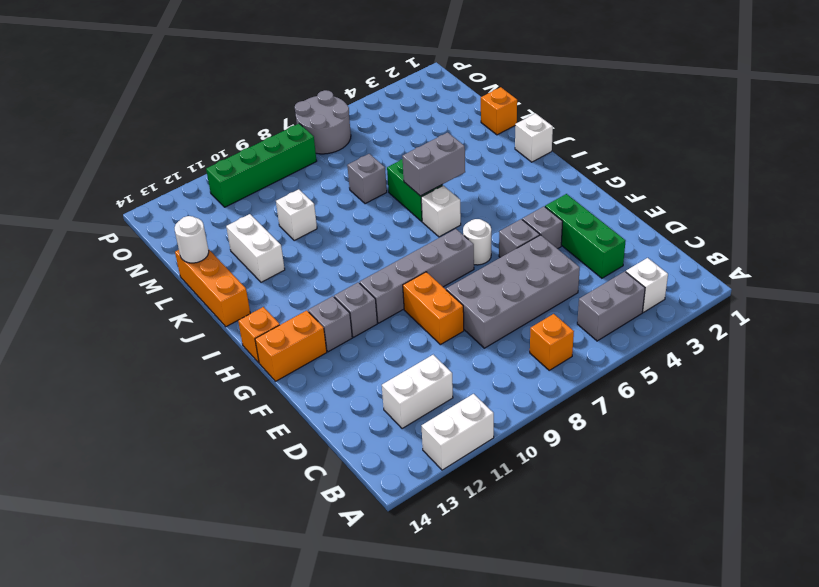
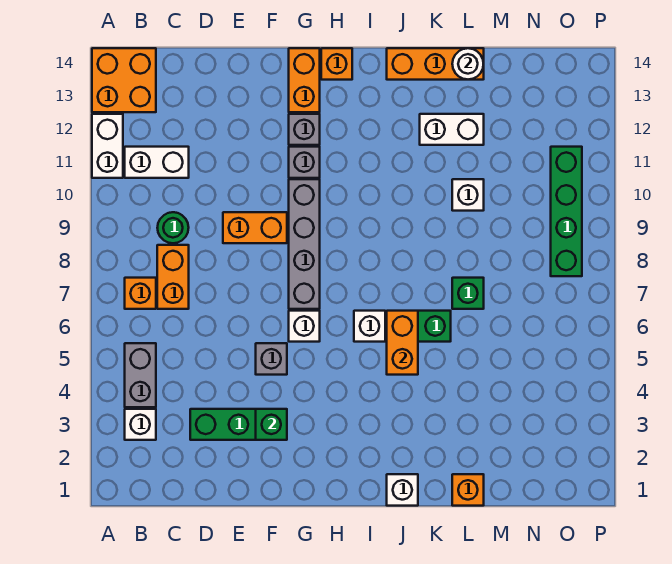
none -> orange 2x2 brick [92,48,156,112]
none -> orange 1x2 brick [157,245,189,309]
none -> green 1x1 round brick [157,212,189,243]
white 1x2 brick [382,355,453,429] -> white 1x2 brick turned to [125,147,189,178]
grey 2x4 brick [446,235,580,348] -> none
none -> green 1x1 brick [256,409,287,440]
grey 1x1 brick [522,207,563,249] -> none
white 1x1 round brick [463,219,491,265] -> white 1x1 brick [289,311,320,342]
grey 1x2 brick [402,132,465,196] -> orange 1x2 brick [387,311,418,375]
grey 1x1 brick [347,154,387,204] -> green 1x1 brick [452,278,484,309]
grey 2x2 round brick [295,90,351,154] -> none

